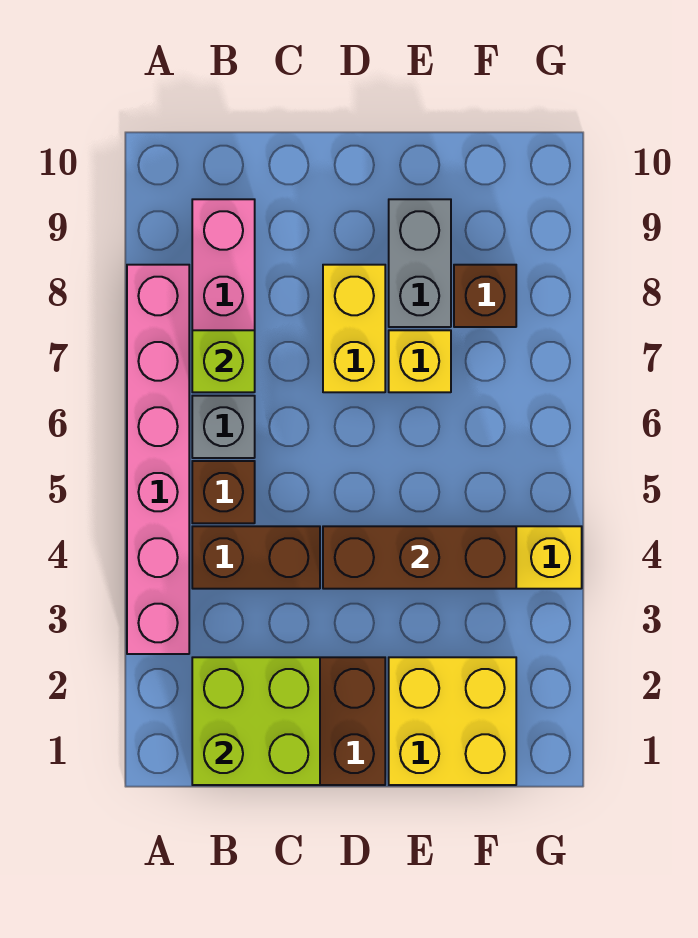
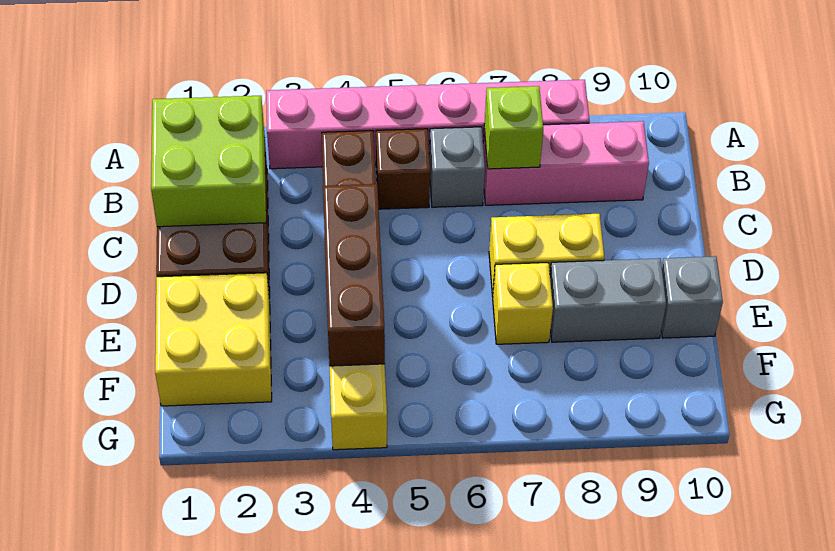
none -> grey 1x1 brick [661,256,723,338]
brown 1x1 brick [454,265,516,327] -> none

